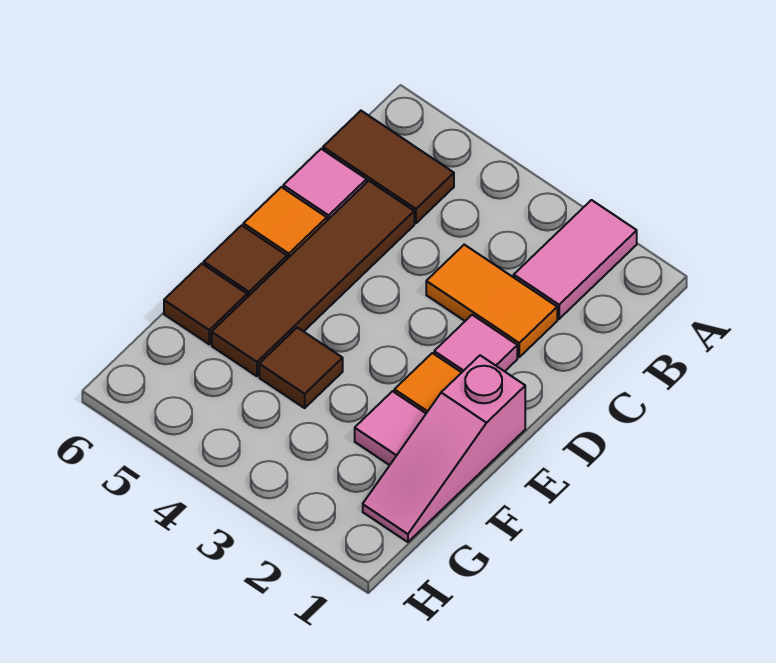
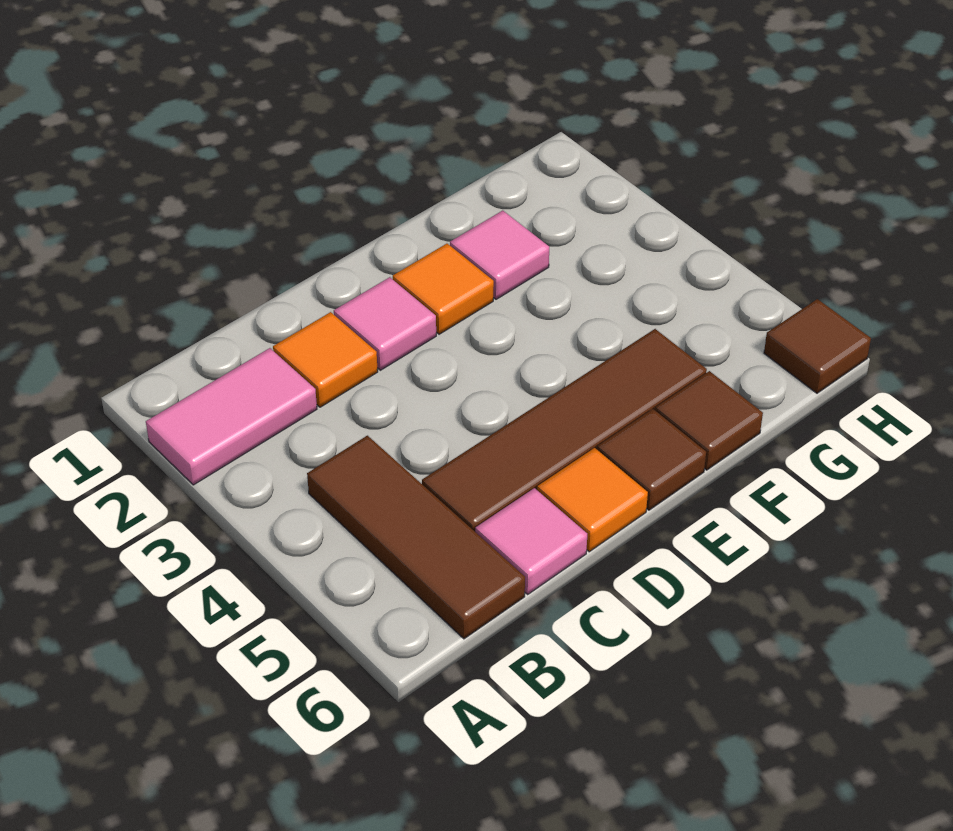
brown 1x2 tile [323,111,454,223] -> brown 1x3 tile [307,436,525,639]
orange 1x2 tile [426,245,557,357] -> orange 1x1 tile [273,312,378,407]
pink 1x3 slope [363,355,525,542] -> none
brown 1x1 tile [259,327,343,408] -> brown 1x1 tile moved to [764,299,871,393]

